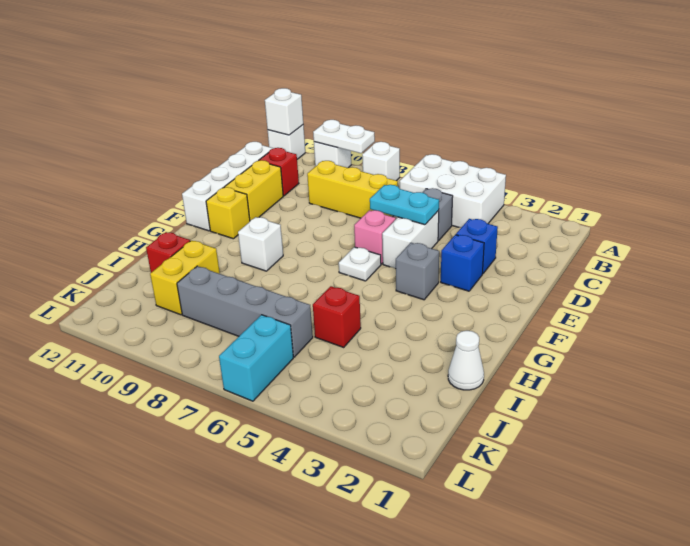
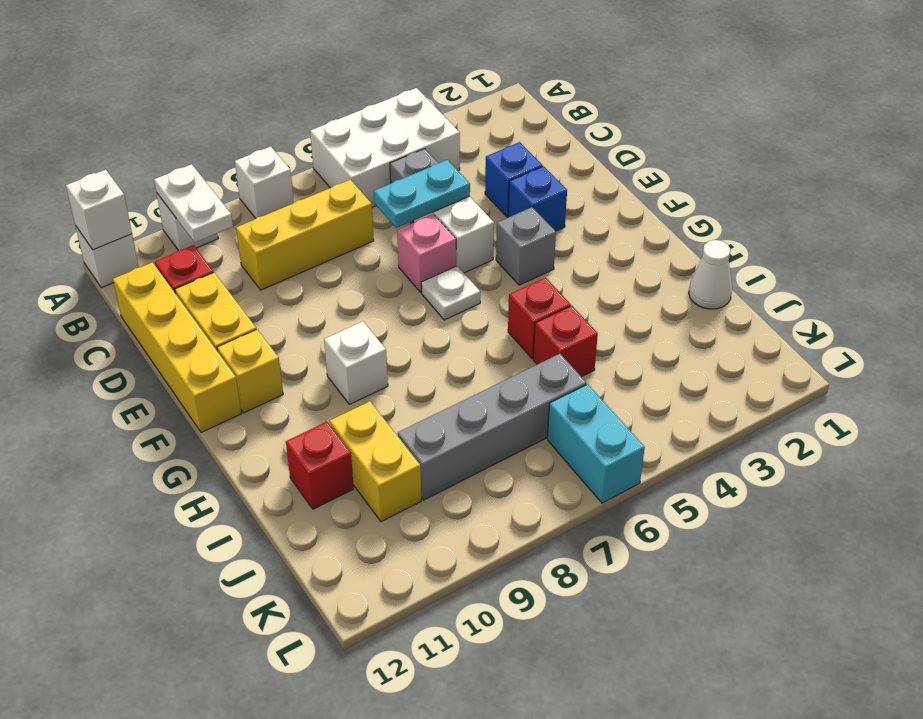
white 1x2 plate [313,120,375,153] -> white 1x2 plate turned to [154,164,233,242]
white 1x4 brick [182,142,273,231] -> yellow 1x4 brick [113,262,242,432]
none -> red 1x1 brick [508,277,571,359]

